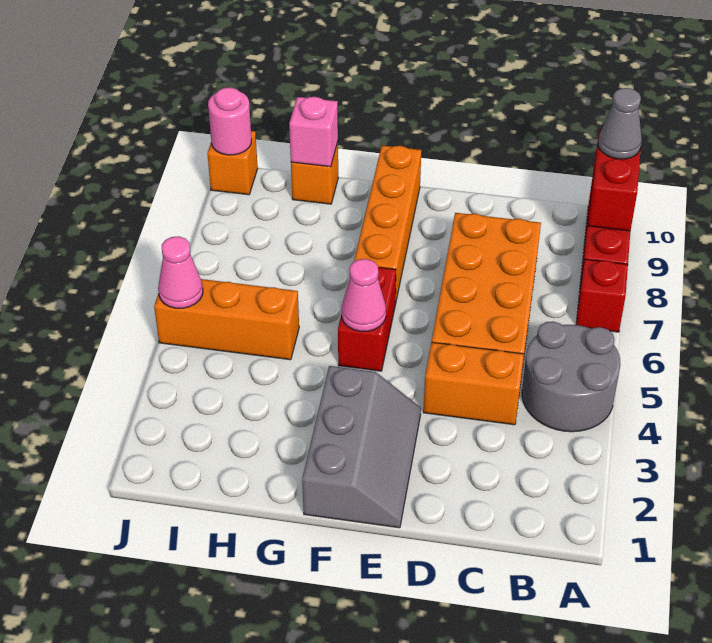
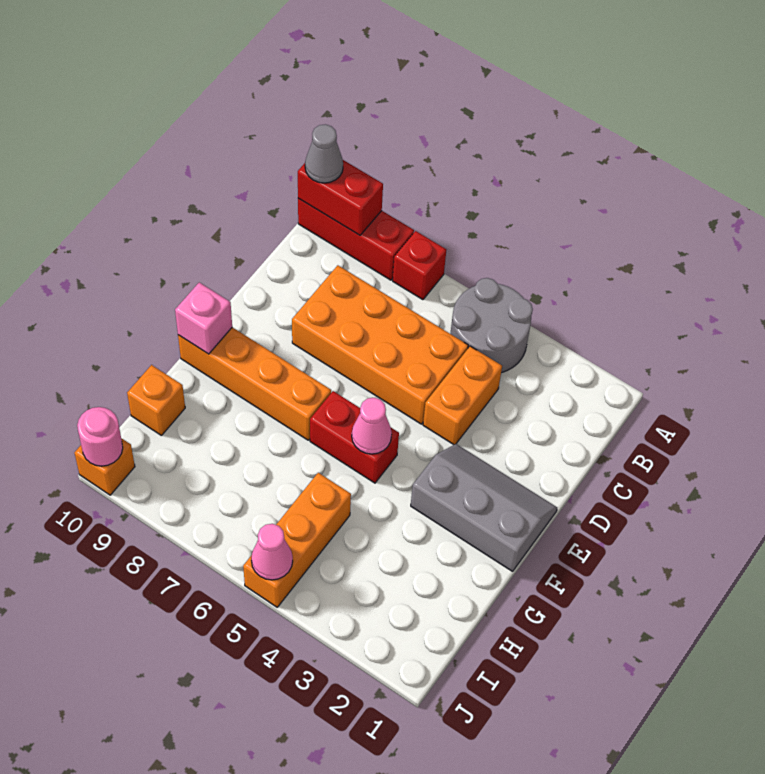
pink 1x1 brick [289,97,338,167] -> pink 1x1 brick moved to [175,282,232,354]

